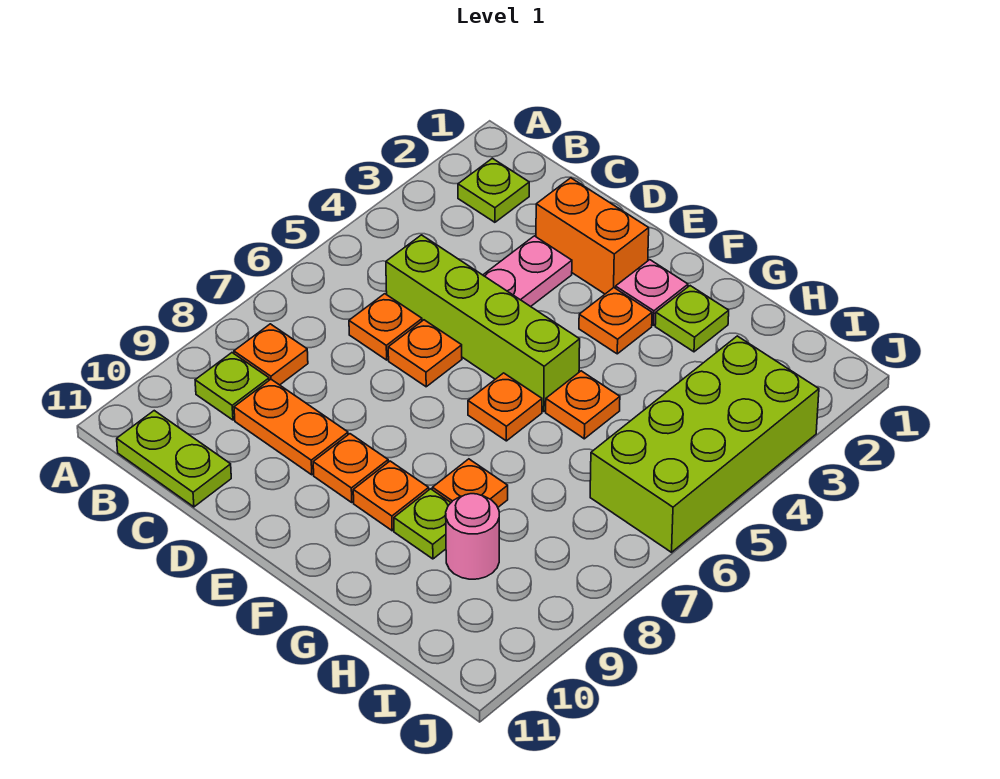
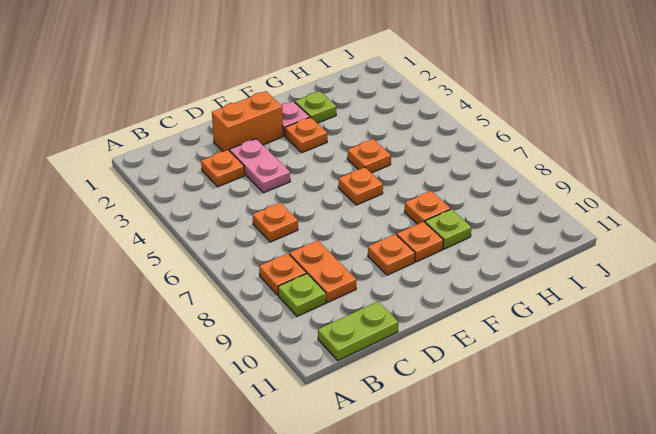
lime 1x1 plate [458,158,529,222] -> none
lime 1x4 brick [386,235,580,411] -> none
orange 1x2 plate [234,379,348,475] -> orange 1x2 plate turned to [289,240,356,302]
orange 1x1 plate [388,320,462,387] -> orange 1x1 plate moved to [201,150,245,187]
pink 1x1 round brick [446,494,499,579] -> none
lime 2x4 brick [590,336,819,552] -> none

